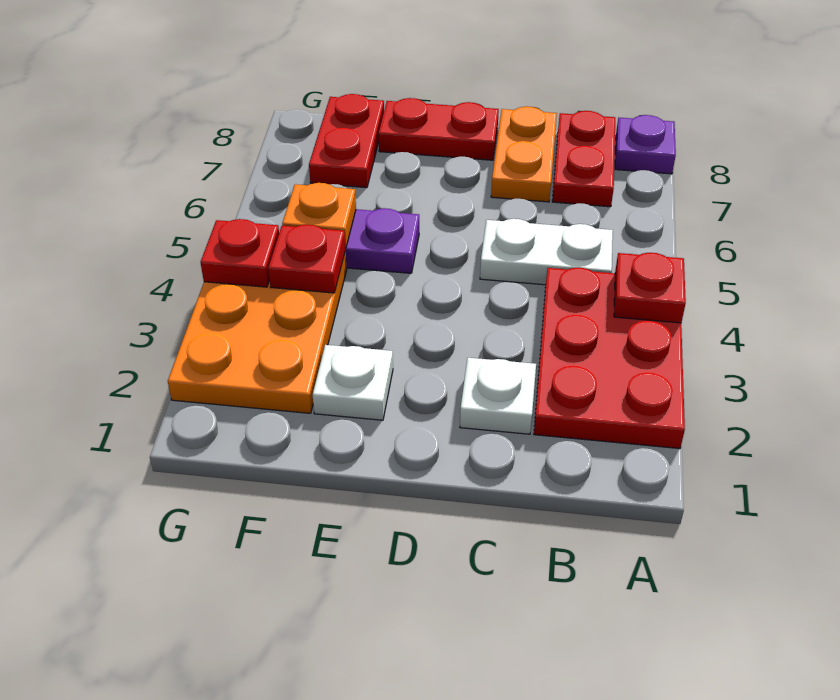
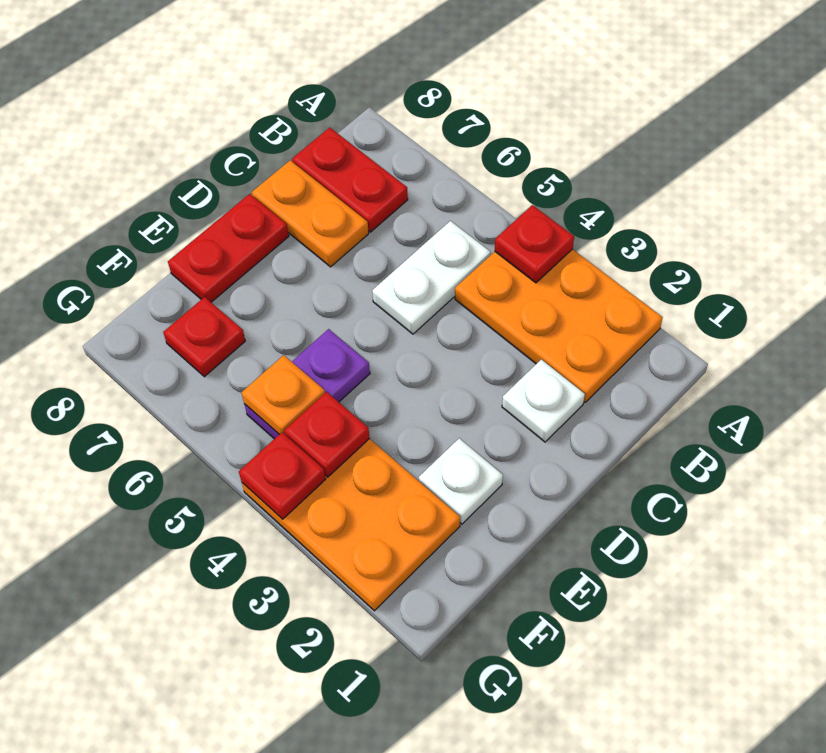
red 2x3 plate [534,268,685,449] -> orange 2x3 plate [455,249,663,403]
purple 1x1 plate [615,115,676,174] -> none
red 1x2 plate [309,94,384,188] -> red 1x1 plate [163,297,245,377]

